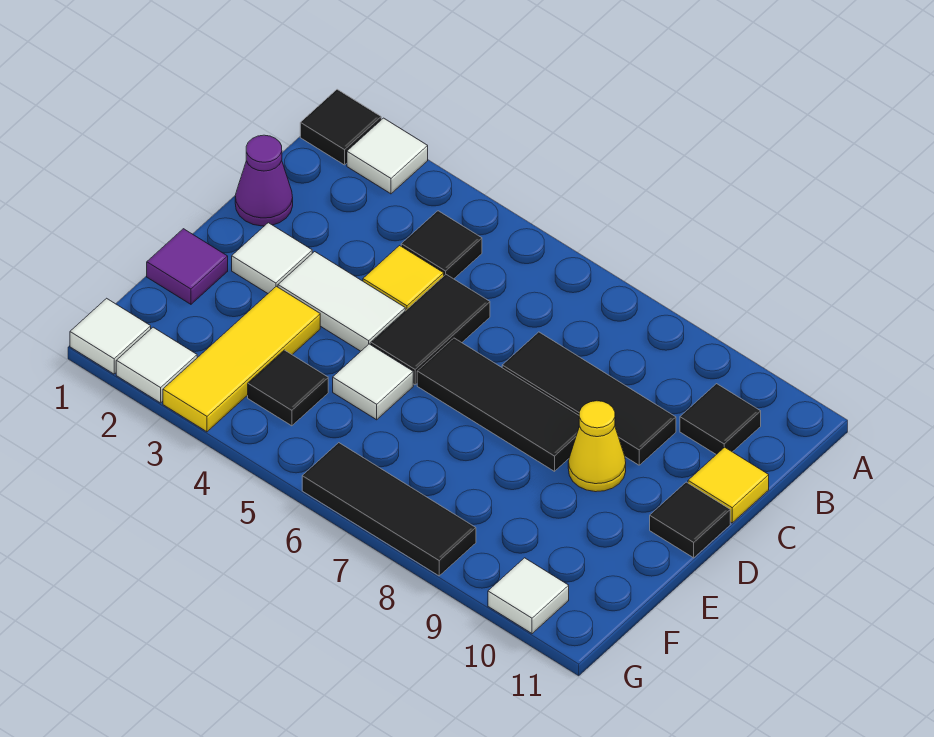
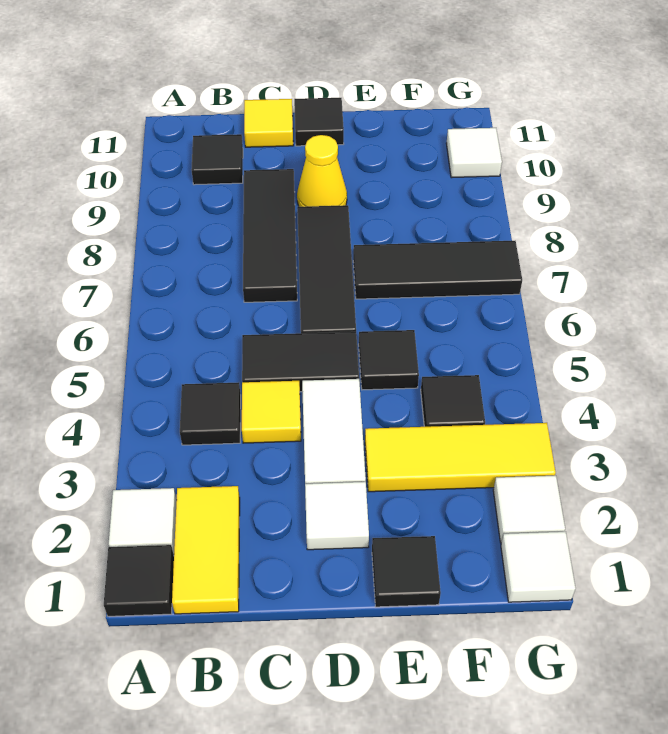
none -> yellow 1x2 tile [172,486,240,614]
purple 1x1 cone [235,135,293,226] -> none
purple 1x1 tile [147,229,228,304] -> black 1x1 tile [372,536,441,607]
white 1x1 tile [333,344,413,420] -> black 1x1 tile [359,330,419,390]
black 1x3 tile [302,443,476,576] -> black 1x3 tile turned to [353,241,522,299]

